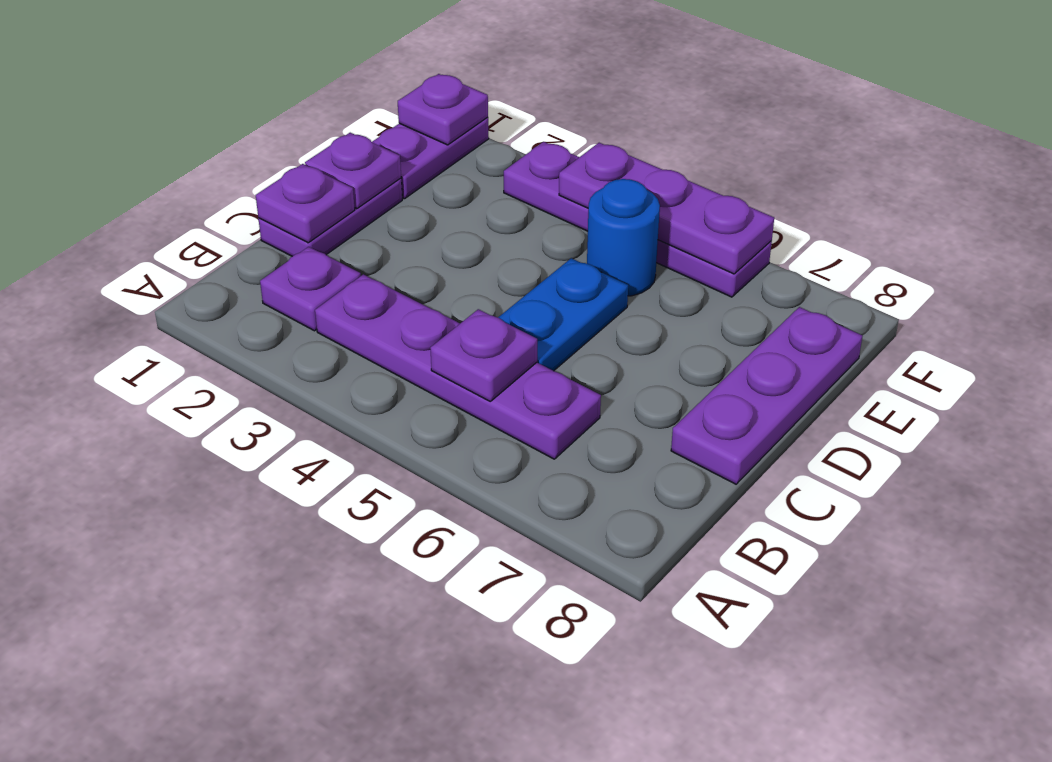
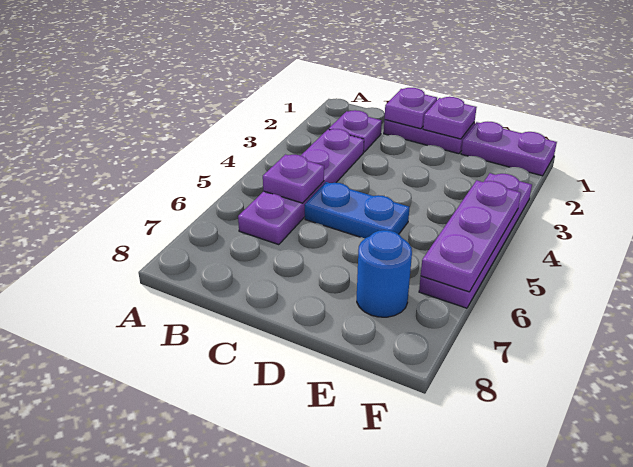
purple 1x3 plate [671,307,863,484] -> none
blue 1x1 round brick [587,179,660,296] -> blue 1x1 round brick moved to [357,230,412,317]
purple 1x1 plate [398,74,488,145] -> none

